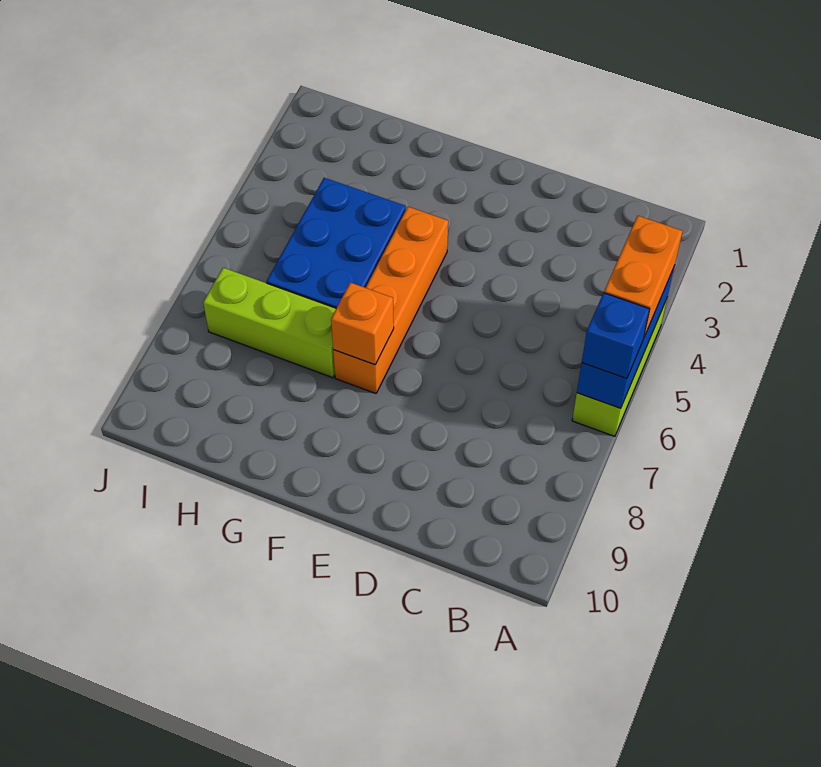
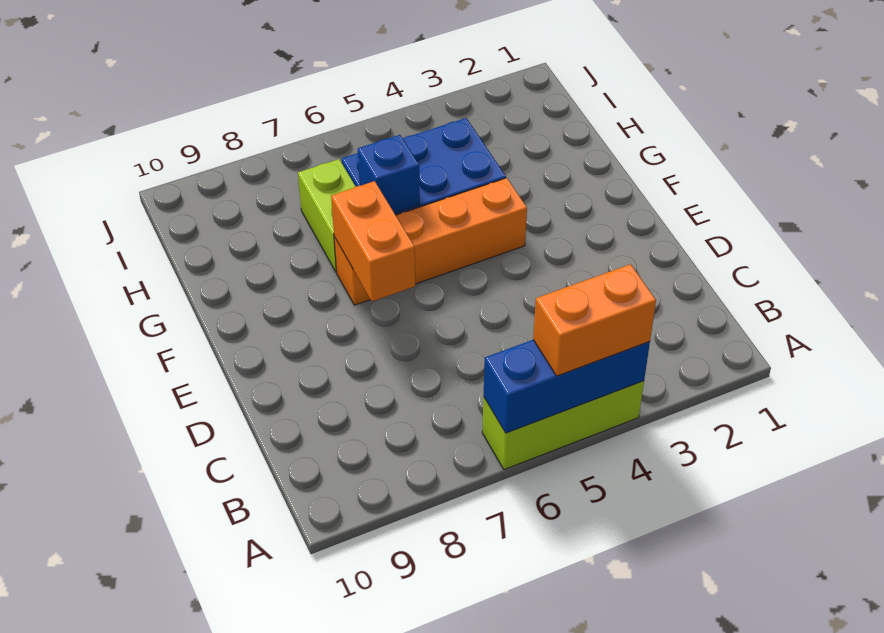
blue 1x1 brick [582,293,650,379] -> blue 1x1 brick moved to [358,135,420,213]
orange 1x1 brick [331,283,394,365] -> orange 1x2 brick [331,181,415,301]
lime 1x3 brick [203,268,336,378] -> lime 1x2 brick [298,159,356,272]

